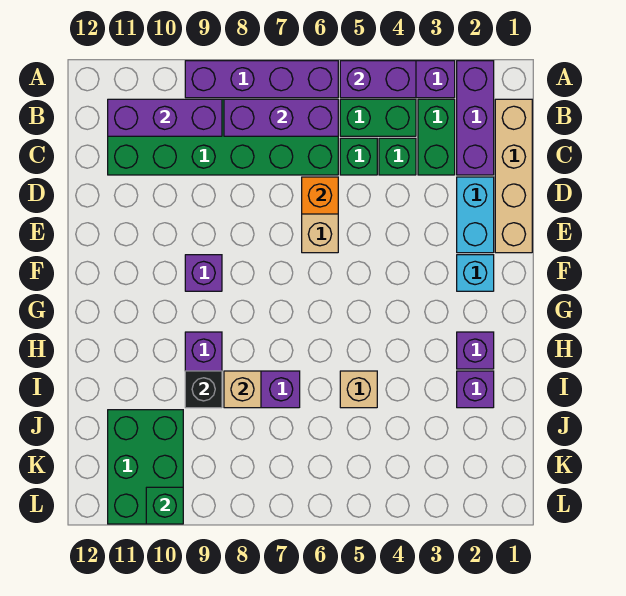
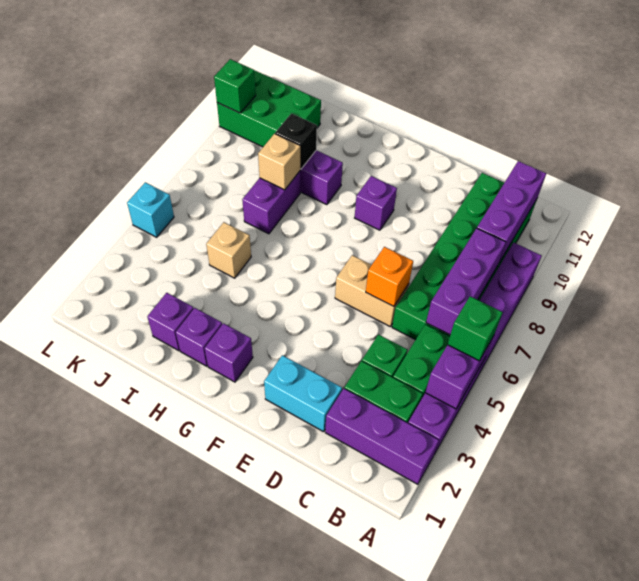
tan 1x4 brick [495,99,532,253] -> none
green 1x1 brick [340,138,377,175] -> green 1x1 brick moved to [448,296,503,361]
cyan 1x1 brick [457,255,494,291] -> cyan 1x1 brick moved to [127,182,174,237]
none -> purple 1x1 brick [205,323,253,382]

